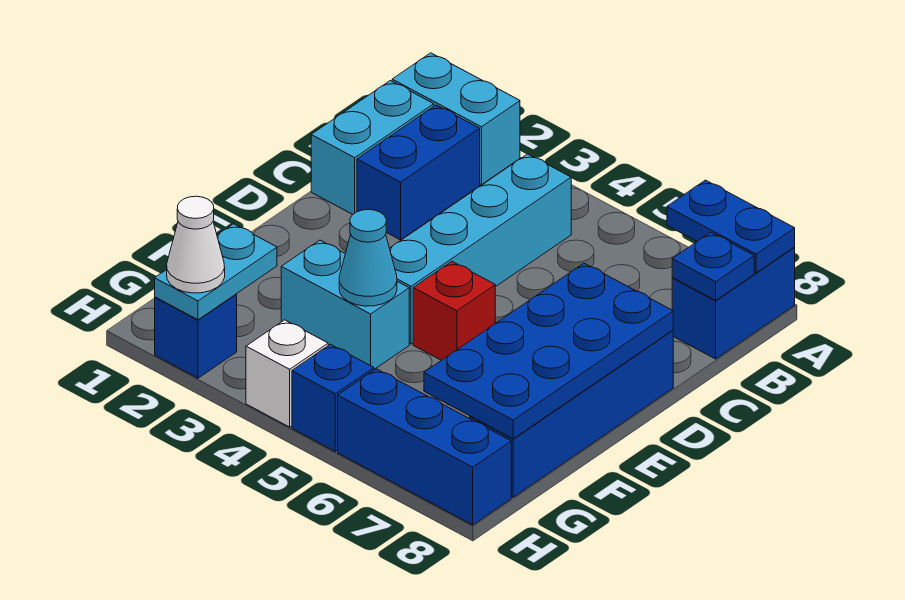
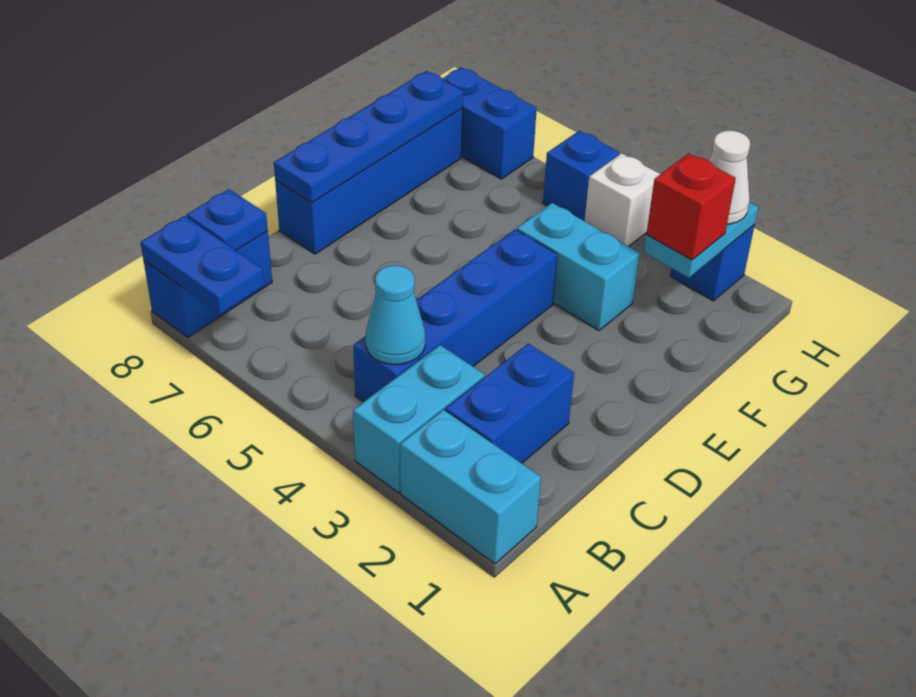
cyan 1x2 brick [311,81,434,215] -> cyan 1x2 brick moved to [353,345,484,493]
cyan 1x4 brick [389,154,571,344] -> blue 1x4 brick [353,229,557,402]
blue 2x4 plate [424,263,673,439] -> blue 1x4 plate [274,71,463,203]
red 1x1 brick [413,262,495,360] -> red 1x1 brick moved to [646,153,736,260]
cyan 1x1 cone [339,210,397,306] -> cyan 1x1 cone moved to [366,265,425,365]
blue 1x3 brick [338,369,511,525] -> blue 1x2 brick [442,67,537,179]

